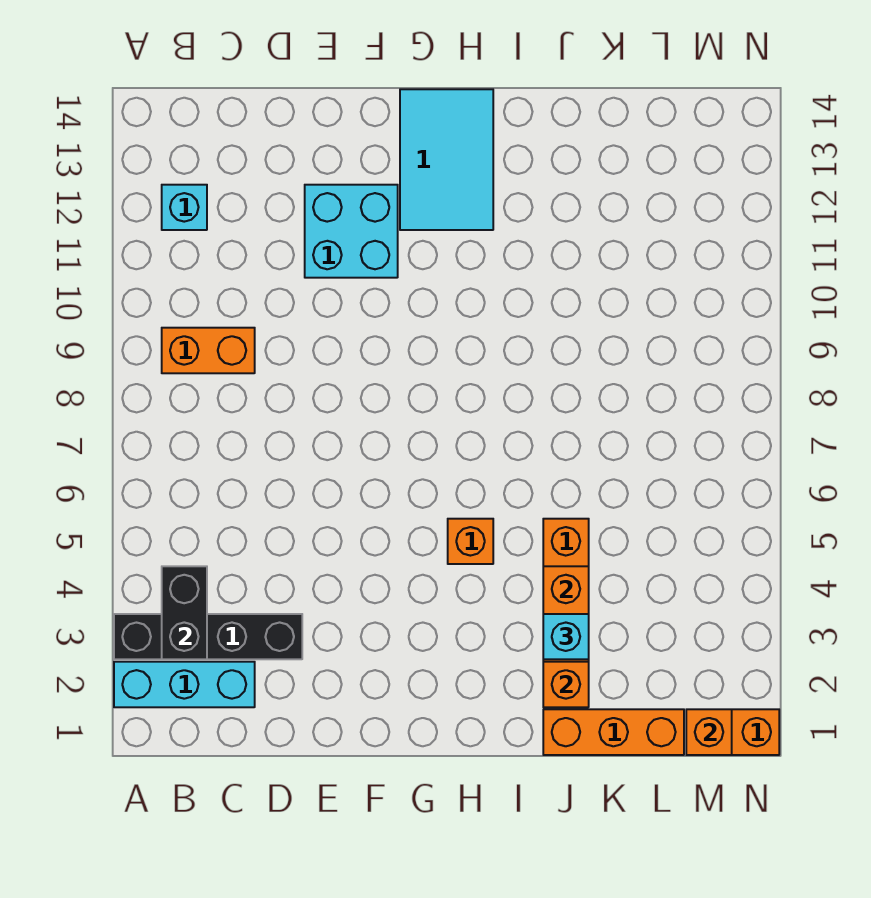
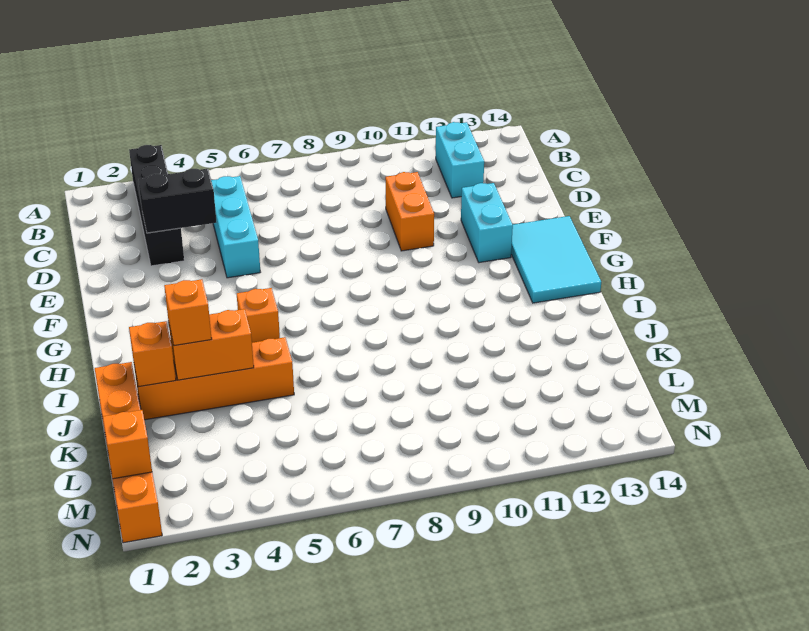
cyan 1x3 brick [114,662,255,707] -> cyan 1x3 brick moved to [211,176,260,278]
black 1x2 brick [162,566,207,659] -> black 1x2 brick moved to [138,169,216,233]
orange 1x2 brick [162,328,255,373] -> orange 1x2 brick moved to [385,172,434,251]
cyan 1x1 brick [162,185,207,230] -> cyan 1x2 brick [436,122,484,198]
cyan 2x2 brick [305,185,398,278] -> cyan 1x2 brick [461,183,513,263]
cyan 2x3 tile [400,89,493,230] -> cyan 2x3 tile turned to [511,216,601,303]
cyan 1x1 brick [543,614,589,659] -> orange 1x1 brick [164,279,212,346]

